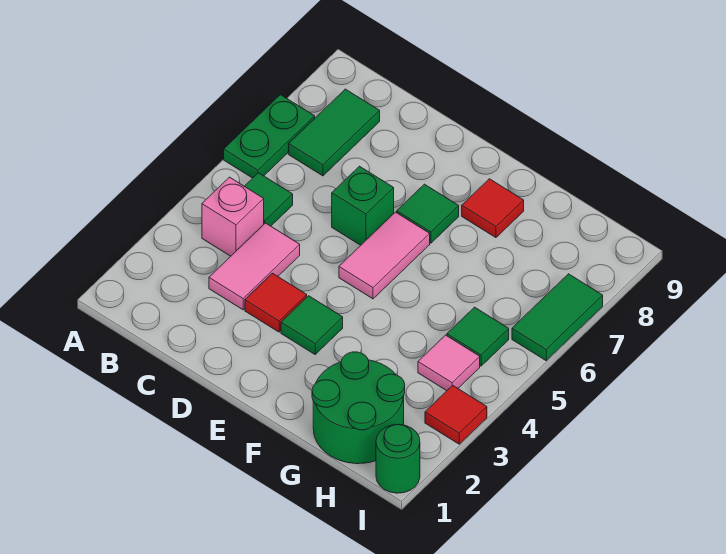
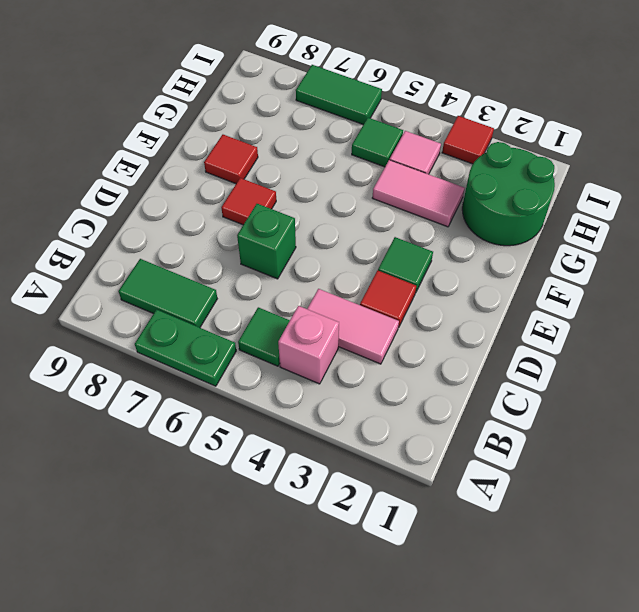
pink 1x2 tile [339,212,430,299] -> pink 1x2 tile moved to [372,160,465,227]
green 1x1 tile [397,184,459,243] -> red 1x1 tile [221,178,276,225]
green 1x1 round brick [376,425,420,493] -> none

